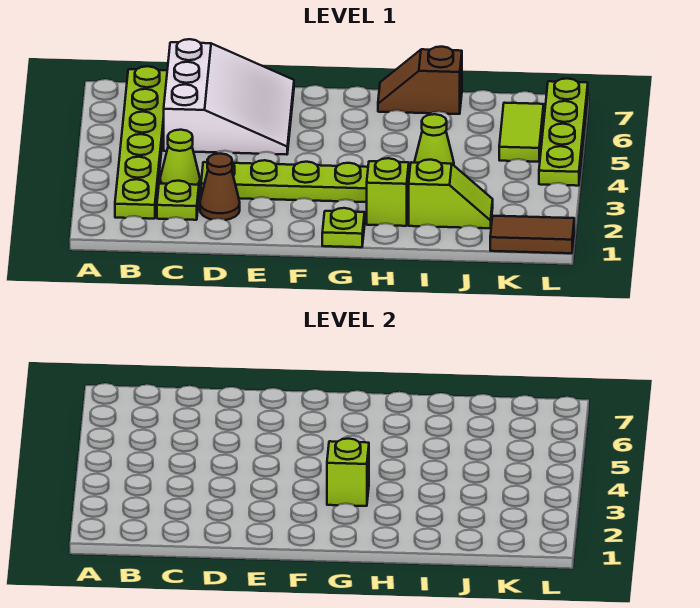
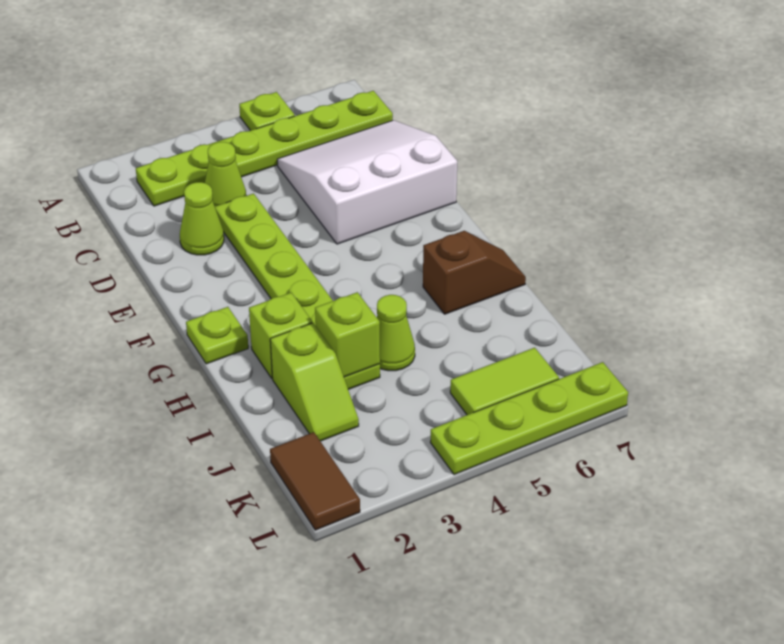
lime 1x1 plate [157,181,199,220] -> lime 1x1 plate moved to [239,92,295,131]
white 3x3 slope [164,39,294,155] -> white 3x3 slope turned to [277,120,457,244]
brown 1x1 cone [200,154,240,220] -> lime 1x1 cone [180,182,224,255]
lime 1x1 brick [327,439,369,506] -> lime 1x1 brick moved to [315,292,380,377]
brown 1x2 slope [378,47,462,114] -> brown 1x2 slope turned to [423,231,526,314]

